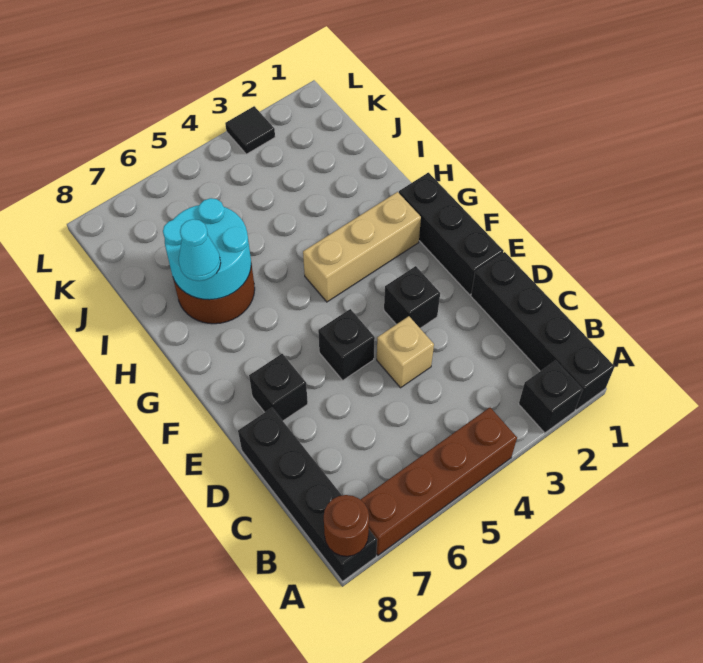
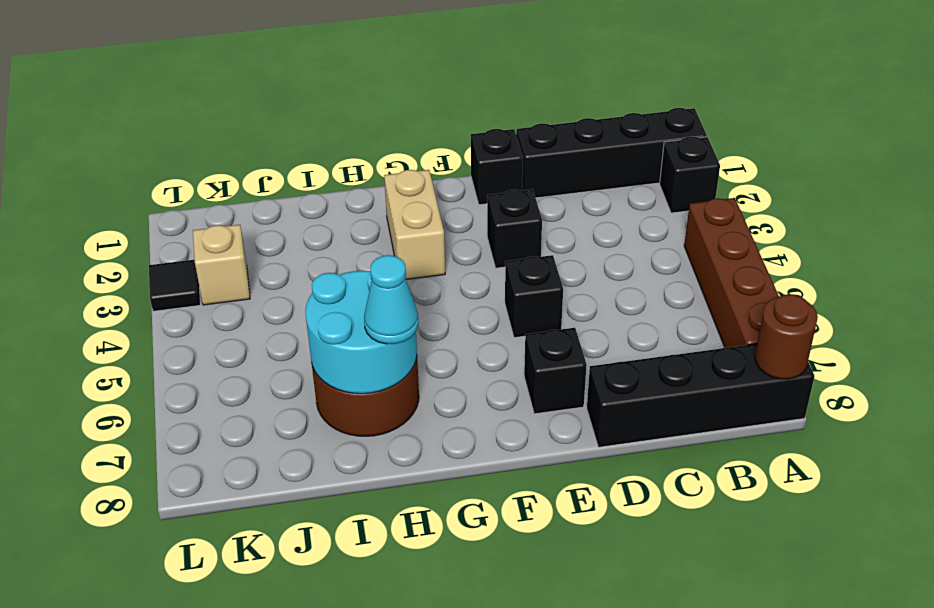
tan 1x1 brick [377,316,434,388] -> tan 1x1 brick moved to [193,225,250,305]
black 1x3 brick [399,173,504,295] -> black 1x1 brick [471,129,523,205]
tan 1x3 brick [303,192,421,302] -> tan 1x2 brick [384,170,445,279]

